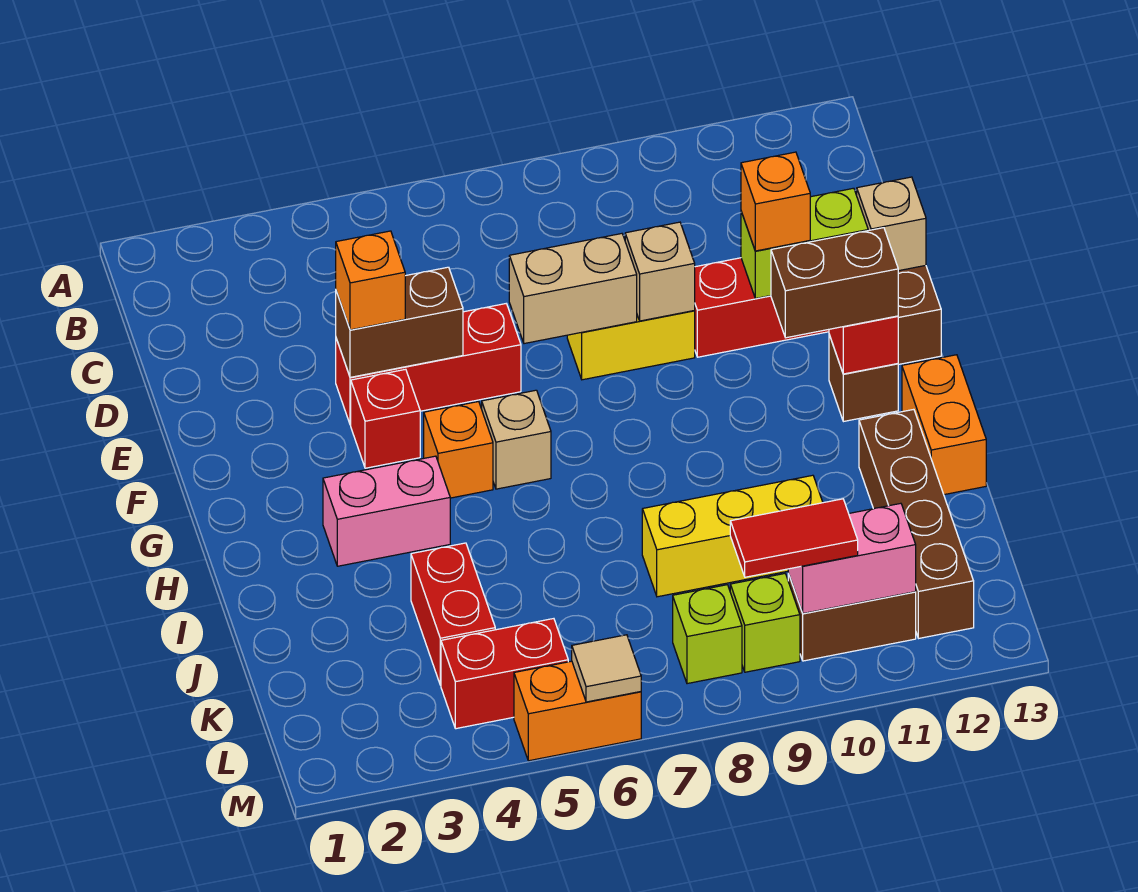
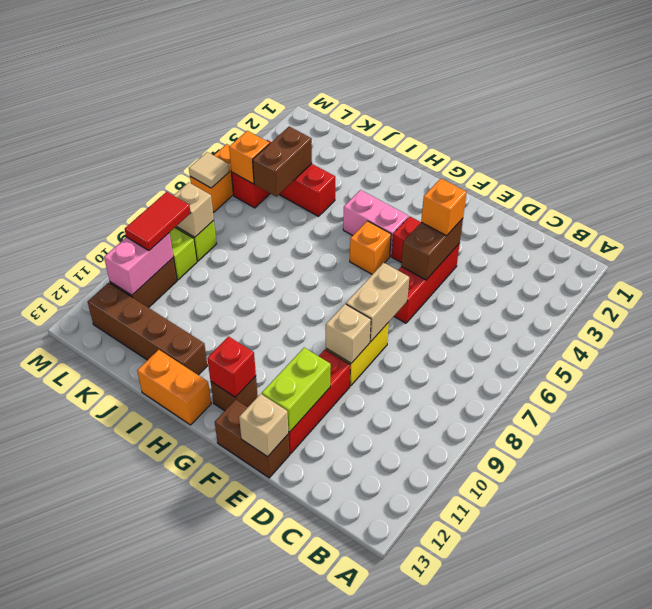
orange 1x1 brick [741,152,810,251] -> orange 1x1 brick moved to [229,131,269,184]
tan 1x1 brick [482,390,551,489] -> tan 1x1 brick moved to [174,182,214,237]
brown 1x2 brick [771,228,898,338] -> brown 1x2 brick moved to [253,126,312,197]
pink 1x2 brick [323,456,450,566] -> pink 1x2 brick turned to [343,190,408,256]
yellow 1x3 brick [642,475,823,597] -> none

